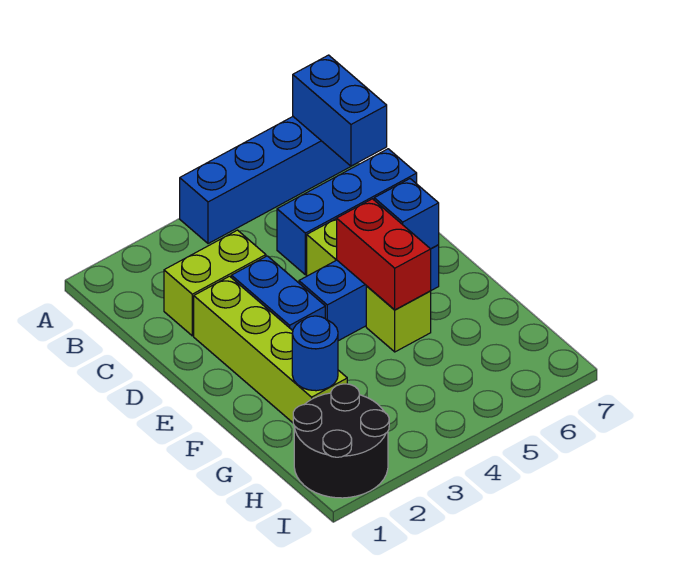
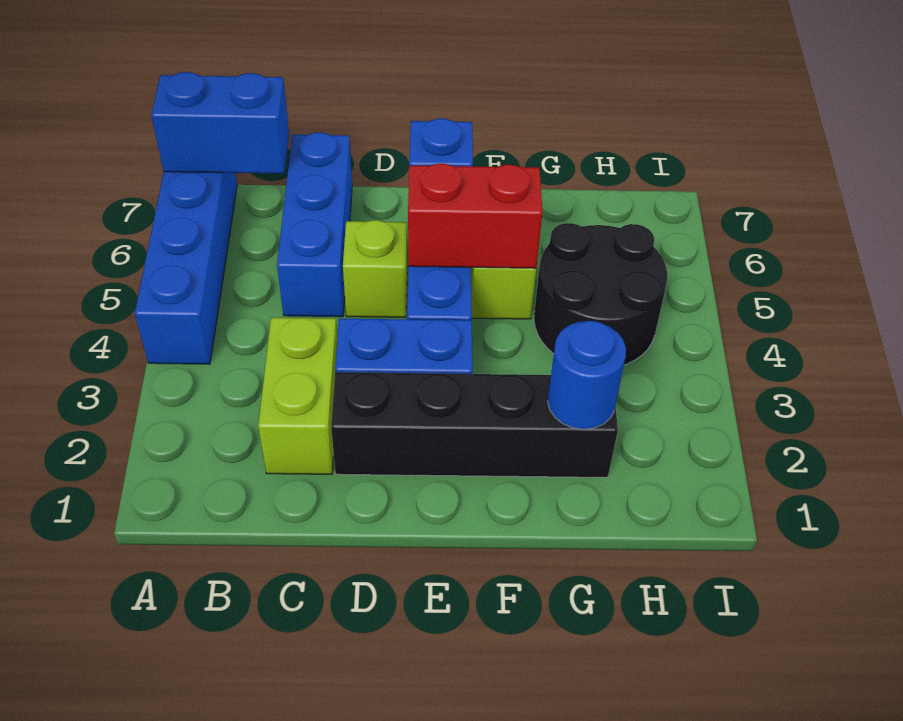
lime 1x4 brick [194,276,347,423] -> black 1x4 brick [331,372,618,478]
black 2x2 round brick [293,384,389,498] -> black 2x2 round brick moved to [534,223,667,365]

